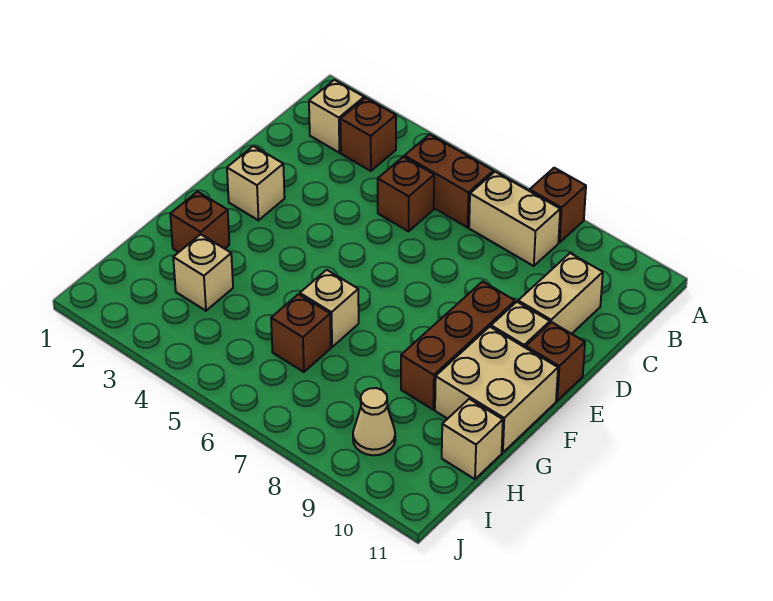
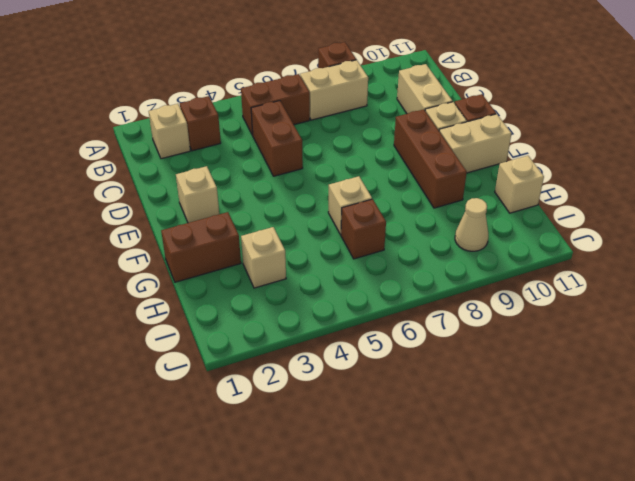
brown 1x1 brick [378,157,434,231] -> brown 1x2 brick [251,101,303,176]
tan 2x2 brick [435,327,558,453] -> tan 1x2 brick [439,114,511,173]
brown 1x1 brick [170,192,229,252] -> brown 1x2 brick [161,212,241,282]

